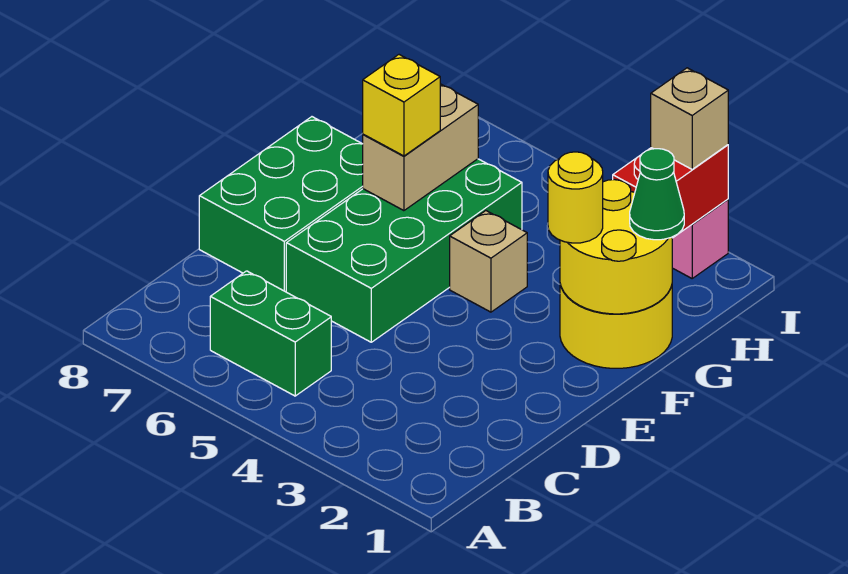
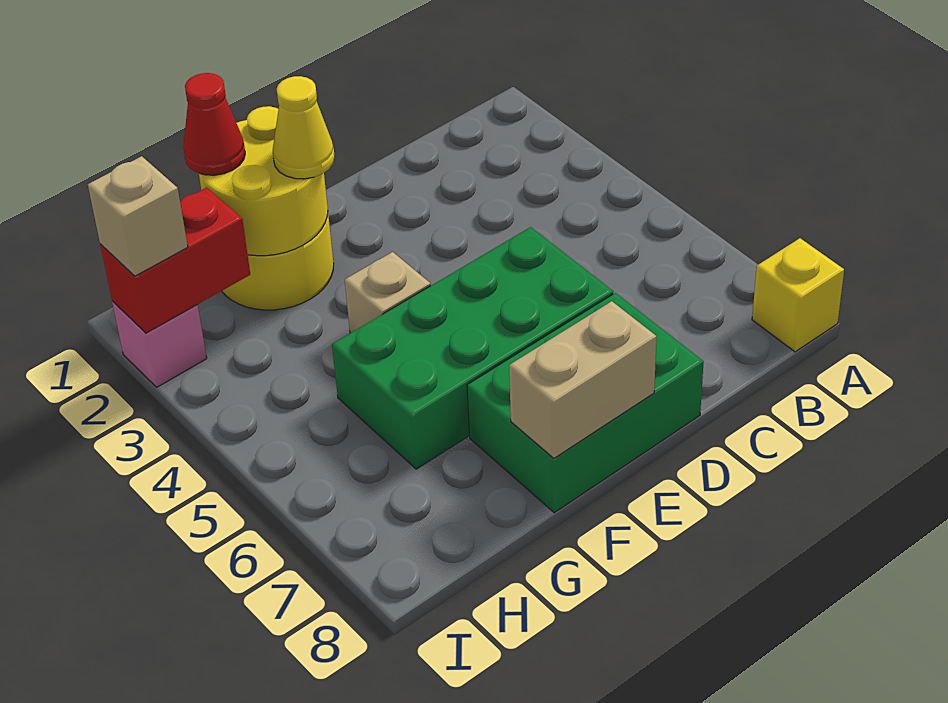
green 1x2 brick [210,271,331,396] -> none
yellow 1x1 round brick [548,152,603,243] -> yellow 1x1 cone [273,76,335,179]
tan 1x2 brick [363,84,478,211] -> tan 1x2 brick moved to [509,301,657,458]
yellow 1x1 brick [363,55,440,156] -> yellow 1x1 brick moved to [752,238,844,352]
green 1x1 cone [630,149,684,240] -> red 1x1 cone [183,73,245,175]

